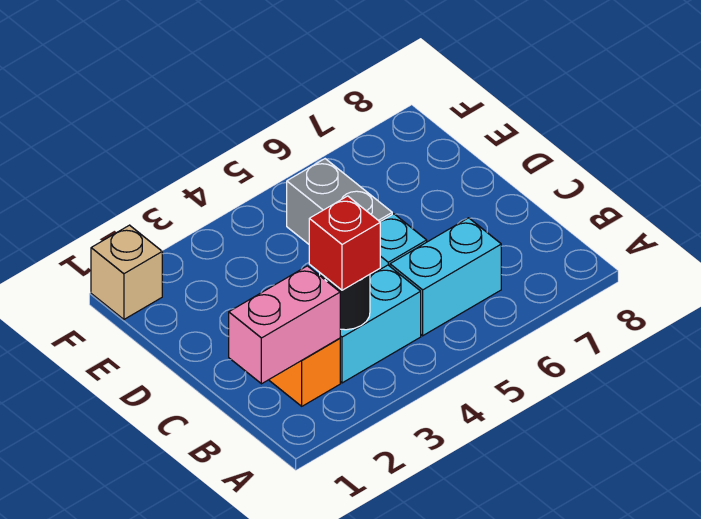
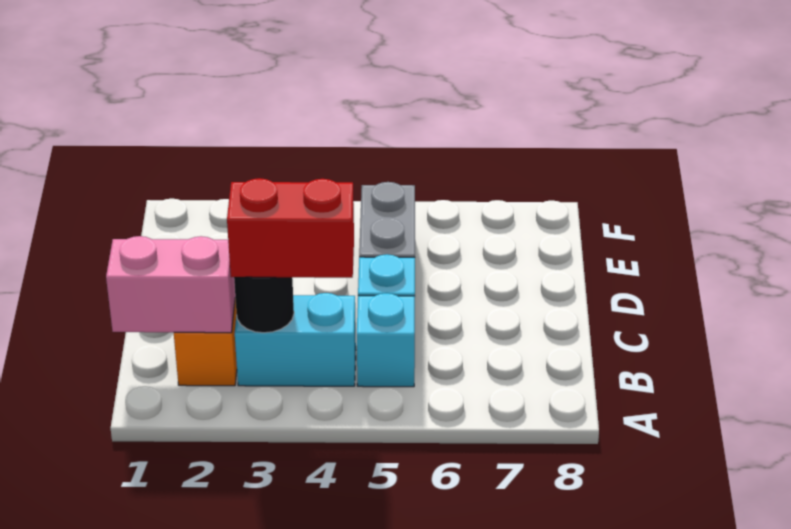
red 1x1 brick [309,196,380,290] -> red 1x2 brick [227,178,354,278]
cyan 1x2 brick [390,218,501,336] -> cyan 1x1 brick [357,293,415,387]
tan 1x1 brick [91,225,162,319] -> none

